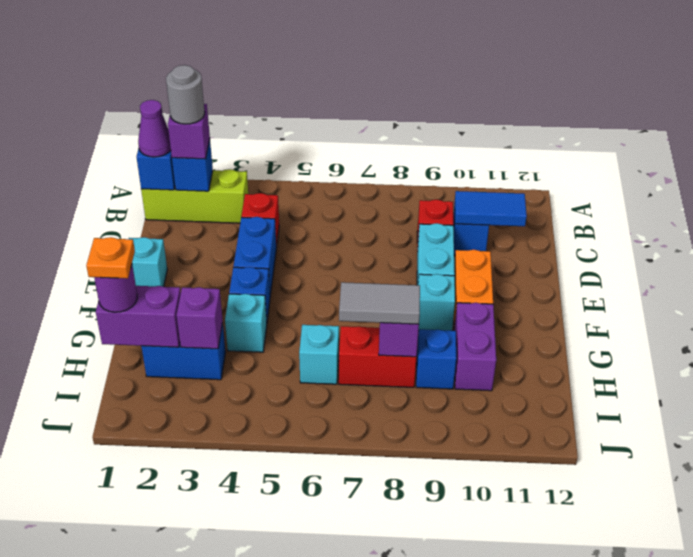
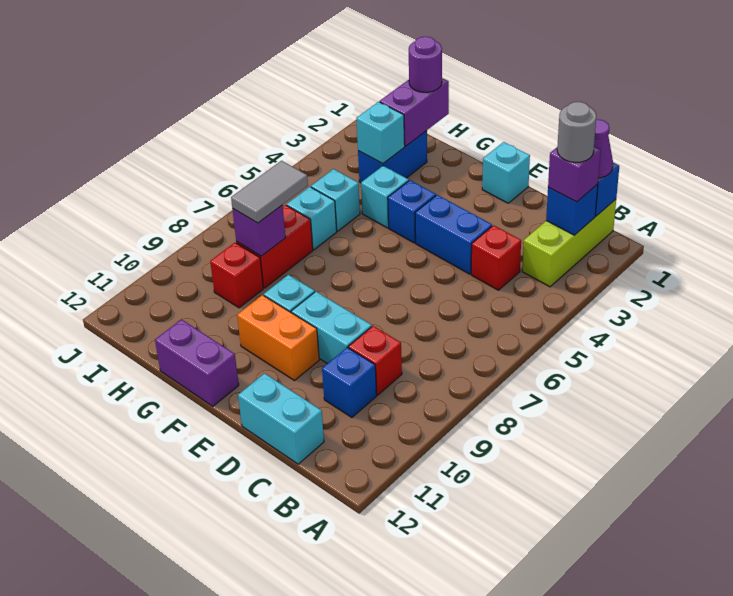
blue 1x2 tile [455,191,527,226] -> none
none -> cyan 1x2 brick [238,373,324,464]
purple 1x2 brick [454,303,496,391] -> purple 1x2 brick moved to [155,319,239,406]
orange 1x1 plate [86,237,135,279] -> none
purple 1x1 brick [177,287,223,349] -> cyan 1x1 brick [356,102,405,164]
none -> cyan 1x1 brick [311,169,360,231]
blue 1x1 brick [416,329,456,389] -> red 1x1 brick [210,243,263,308]

